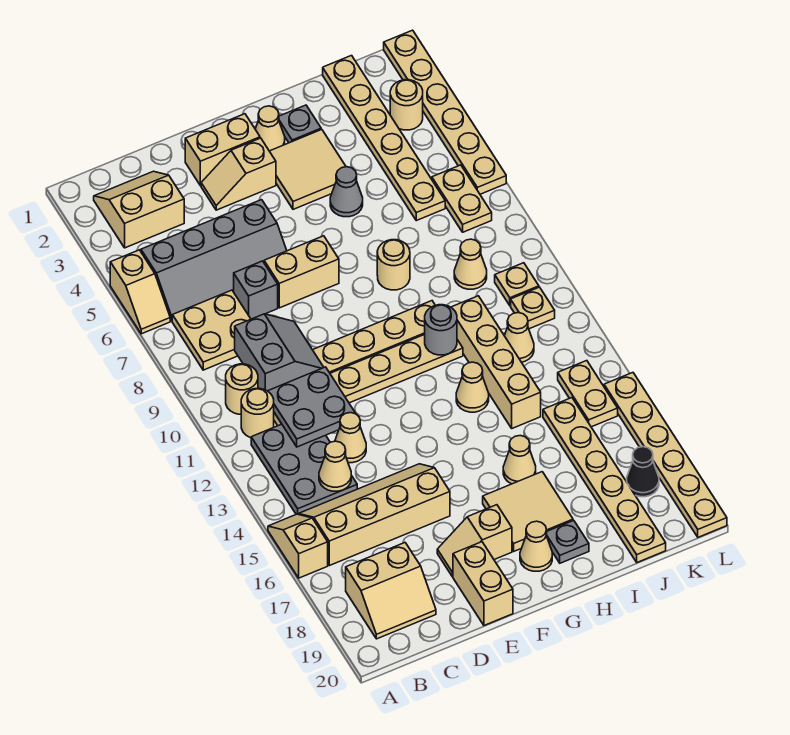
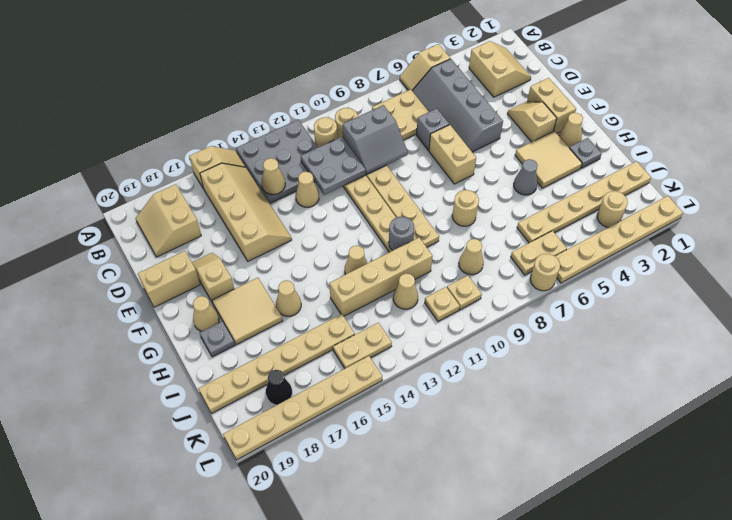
grey 2x3 plate [251,424,357,514] -> grey 3x3 plate [236,120,318,204]
none -> tan 1x1 round brick [530,254,560,291]

